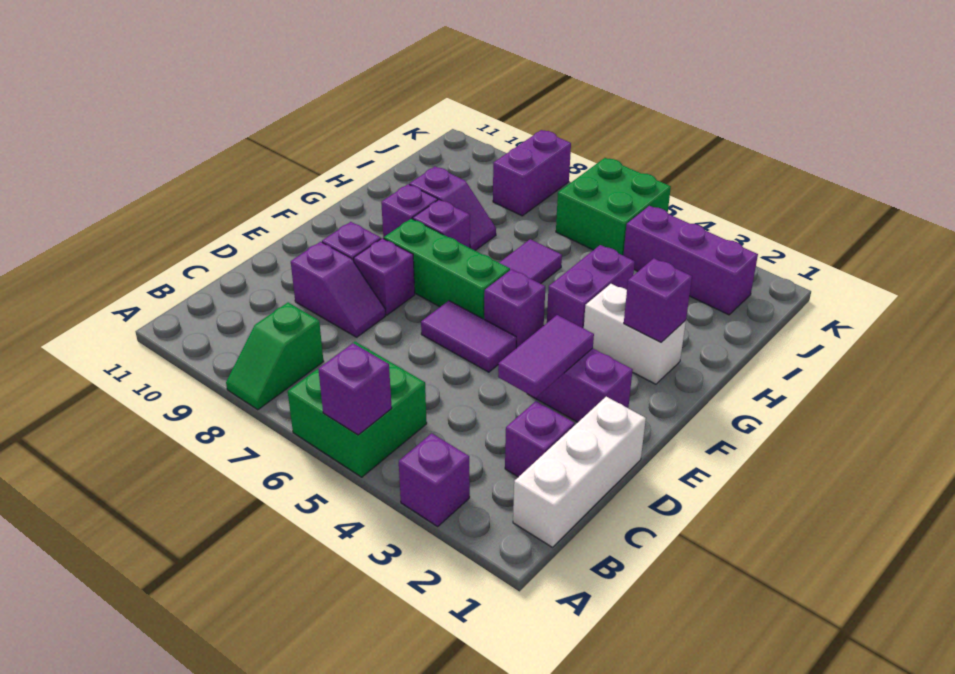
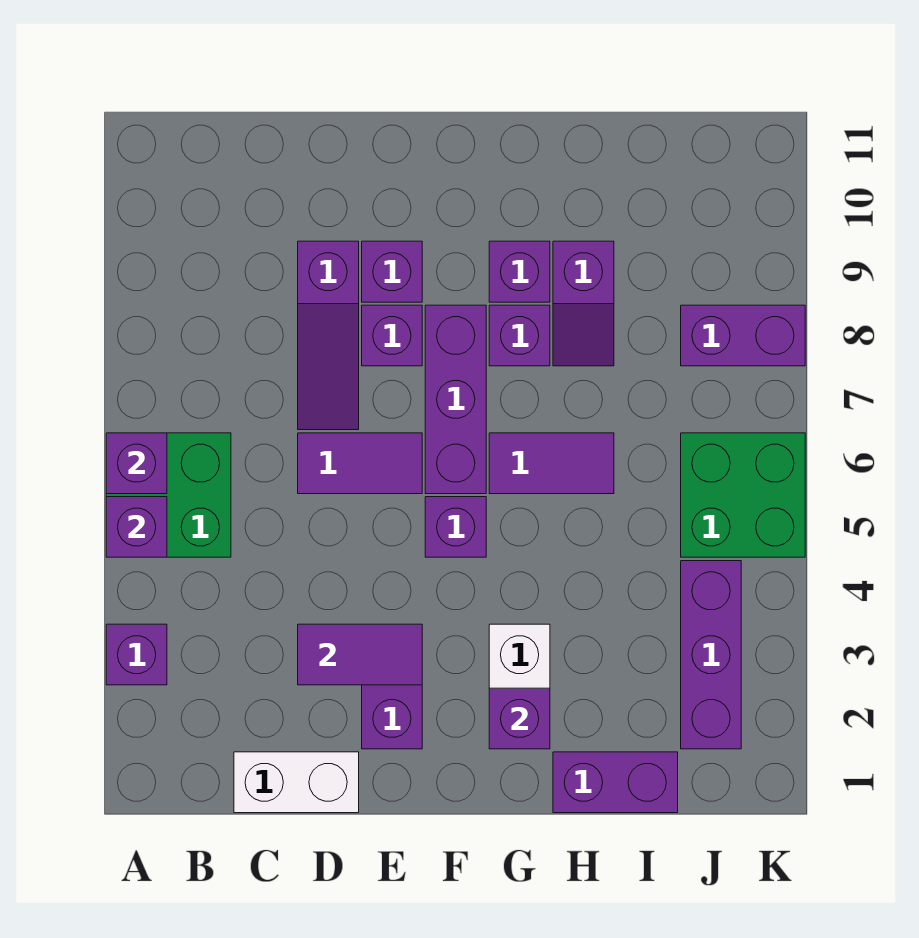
green 1x2 slope [226,303,324,410] -> none
white 1x3 brick [513,397,646,547] -> white 1x2 brick [234,752,359,813]
purple 1x1 brick [505,401,574,477] -> purple 1x1 brick moved to [106,433,167,494]
purple 1x2 slope [291,242,386,337] -> purple 1x3 slope [298,241,359,430]
purple 1x2 tile [421,301,516,372] -> purple 1x2 tile turned to [298,433,422,494]
green 1x3 brick [383,218,510,319] -> purple 1x3 brick [425,305,486,494]
purple 1x2 brick [547,245,635,328] -> purple 1x2 brick moved to [553,752,678,813]

